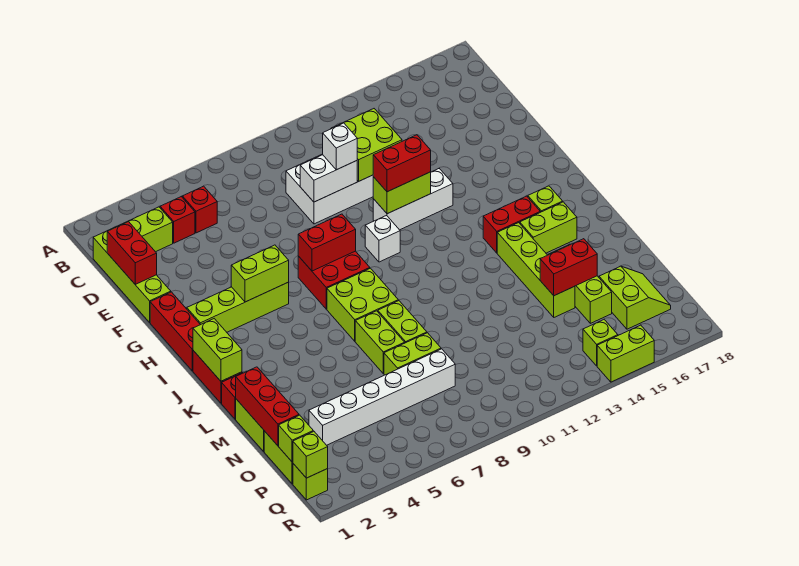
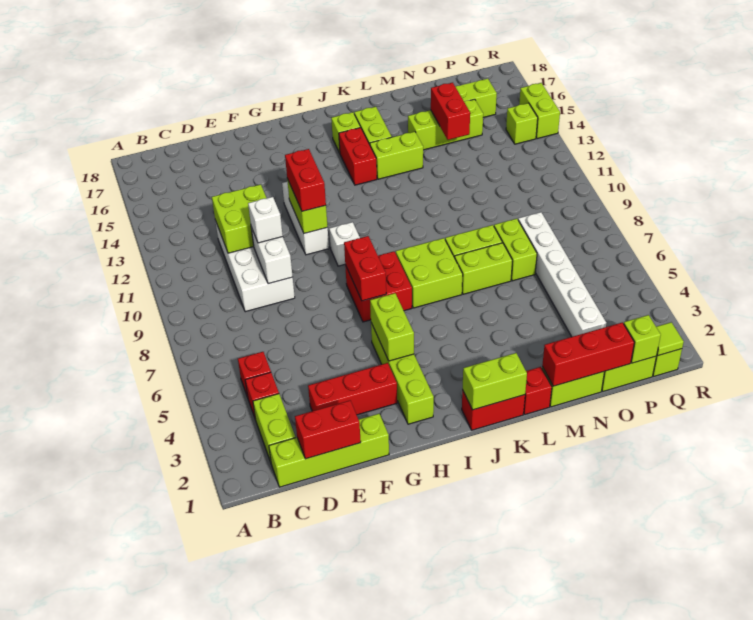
red 1x3 brick [150,292,200,371] -> red 1x3 brick moved to [308,363,397,415]
lime 1x4 brick [497,223,575,317] -> lime 1x2 brick [370,132,423,179]
lime 1x1 brick [293,431,328,478] -> lime 1x1 tile [656,322,684,356]

